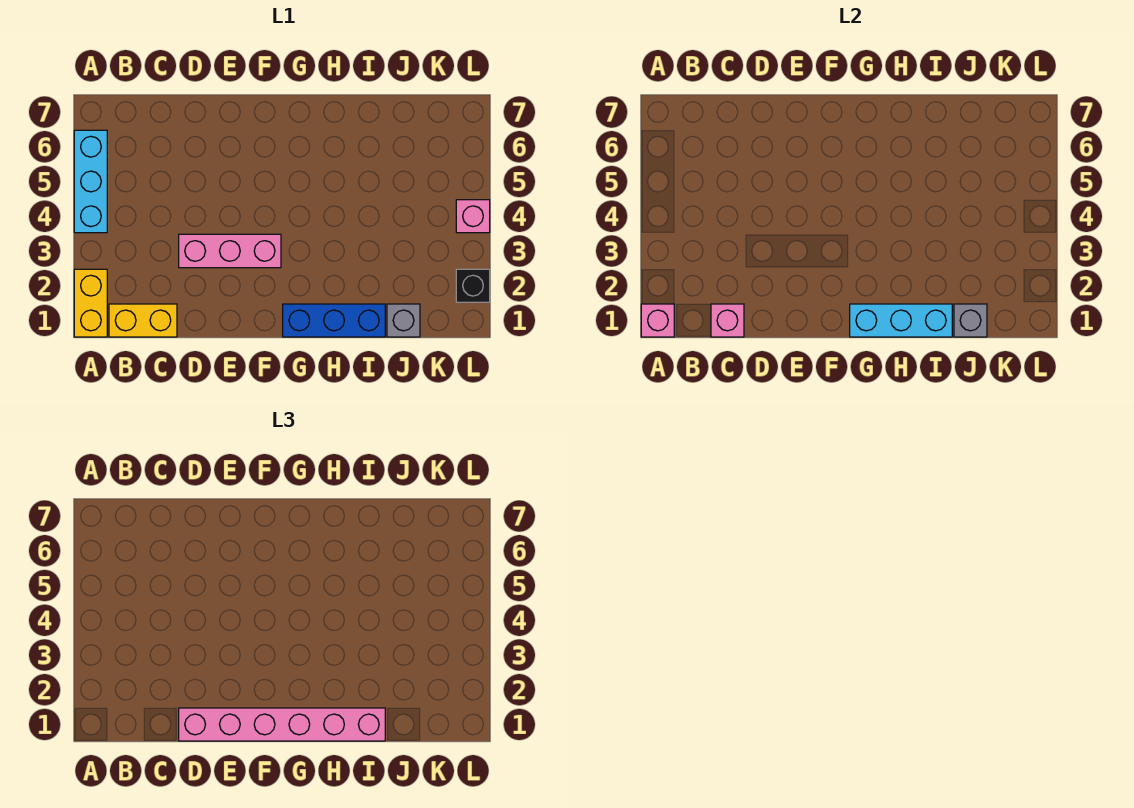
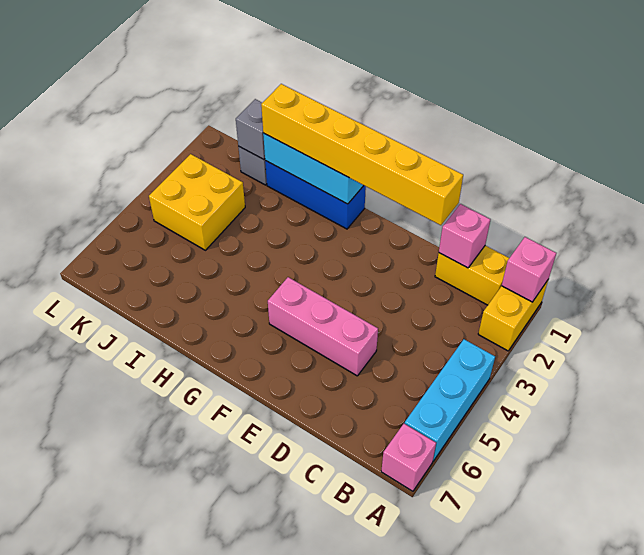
pink 1x6 brick [179,708,385,741] -> yellow 1x6 brick [261,84,463,225]
pink 1x3 brick [179,234,281,268] -> pink 1x3 brick moved to [268,277,378,376]
none -> yellow 2x2 brick [149,154,245,250]
black 1x1 brick [456,269,490,302] -> none
pink 1x1 brick [456,200,490,233] -> pink 1x1 brick moved to [381,424,436,491]

